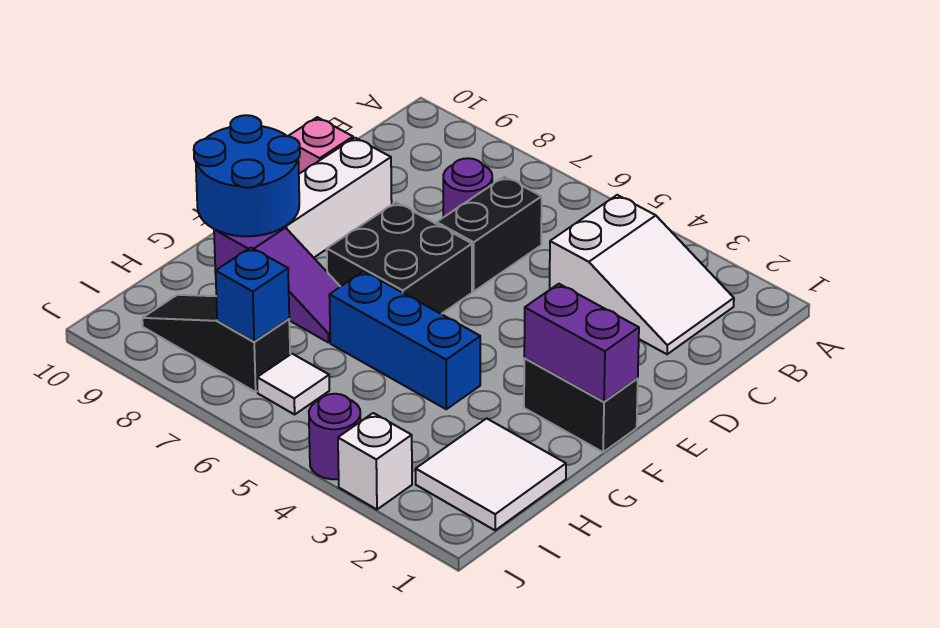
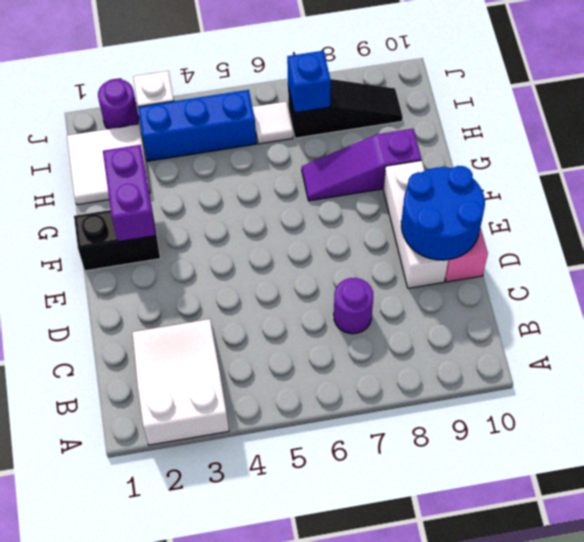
white 2x3 slope [550,195,734,354] -> white 2x3 slope turned to [132,319,229,445]
black 1x2 brick [437,176,542,291] -> none
black 2x2 brick [327,202,472,314] -> none
purple 1x2 brick [524,284,639,402] -> purple 1x2 brick turned to [103,145,156,242]
blue 2x2 round brick [194,115,300,236] -> blue 2x2 round brick moved to [401,166,485,260]
blue 1x3 brick [329,271,480,409] -> blue 1x3 brick moved to [138,90,256,161]
purple 1x1 round brick [309,394,361,479] -> purple 1x1 round brick moved to [98,79,139,129]

